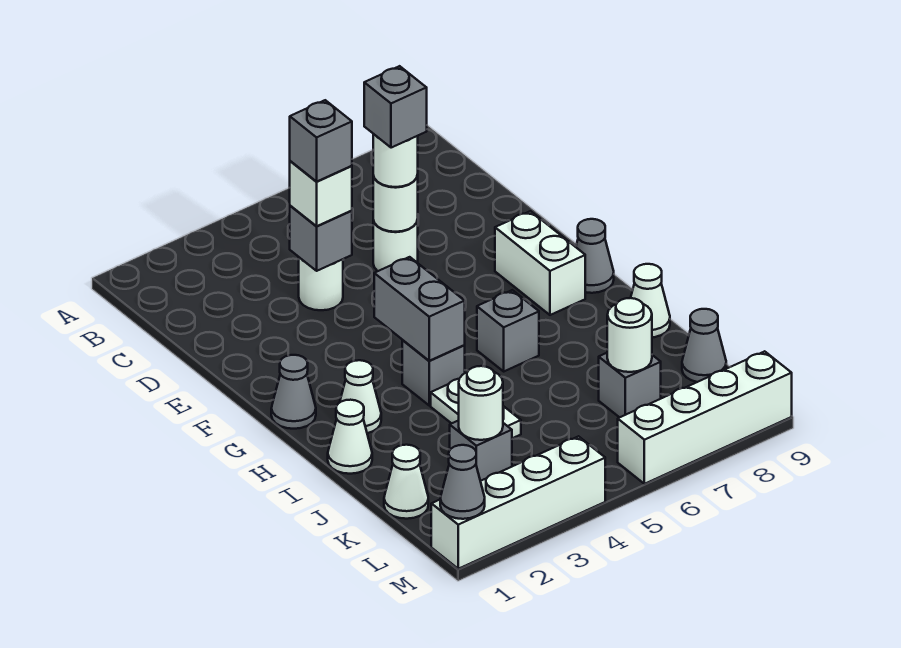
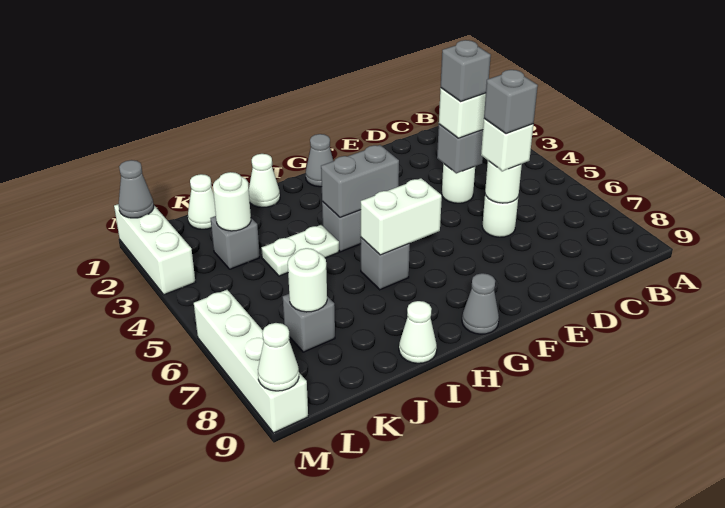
white 1x1 round brick [373,134,418,187] -> white 1x1 brick [481,119,533,171]
white 1x2 brick [495,211,585,315] -> white 1x2 brick moved to [361,178,442,255]
white 1x1 cone [340,360,381,433] -> white 1x1 cone moved to [258,323,299,391]
grey 1x1 cone [682,309,726,382] -> none
white 1x4 brick [431,436,605,569] -> white 1x3 brick [114,204,195,295]

